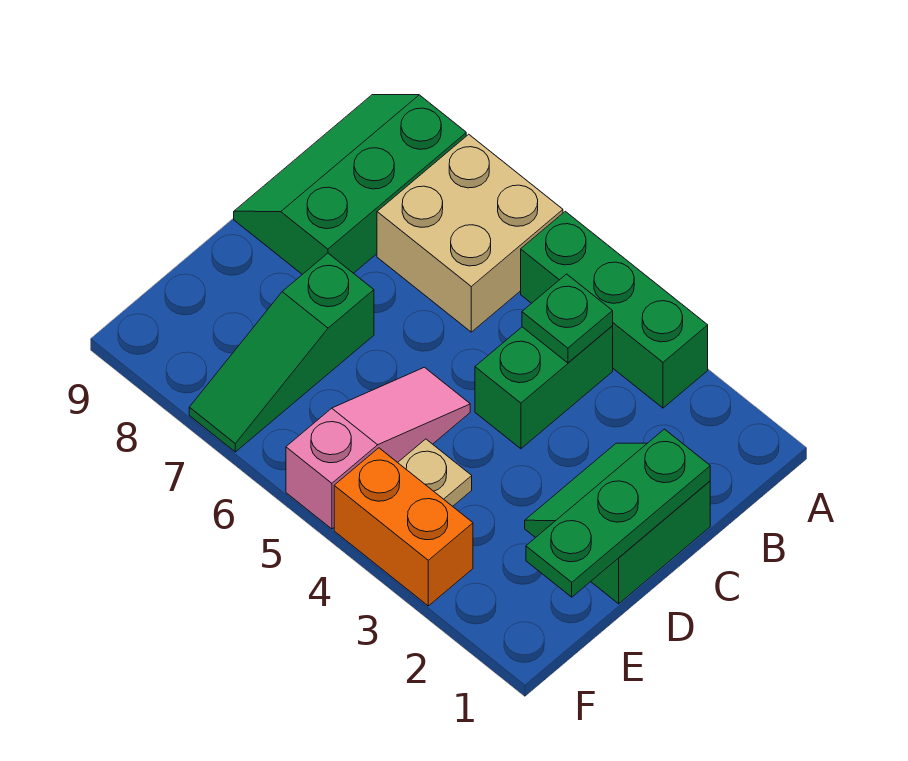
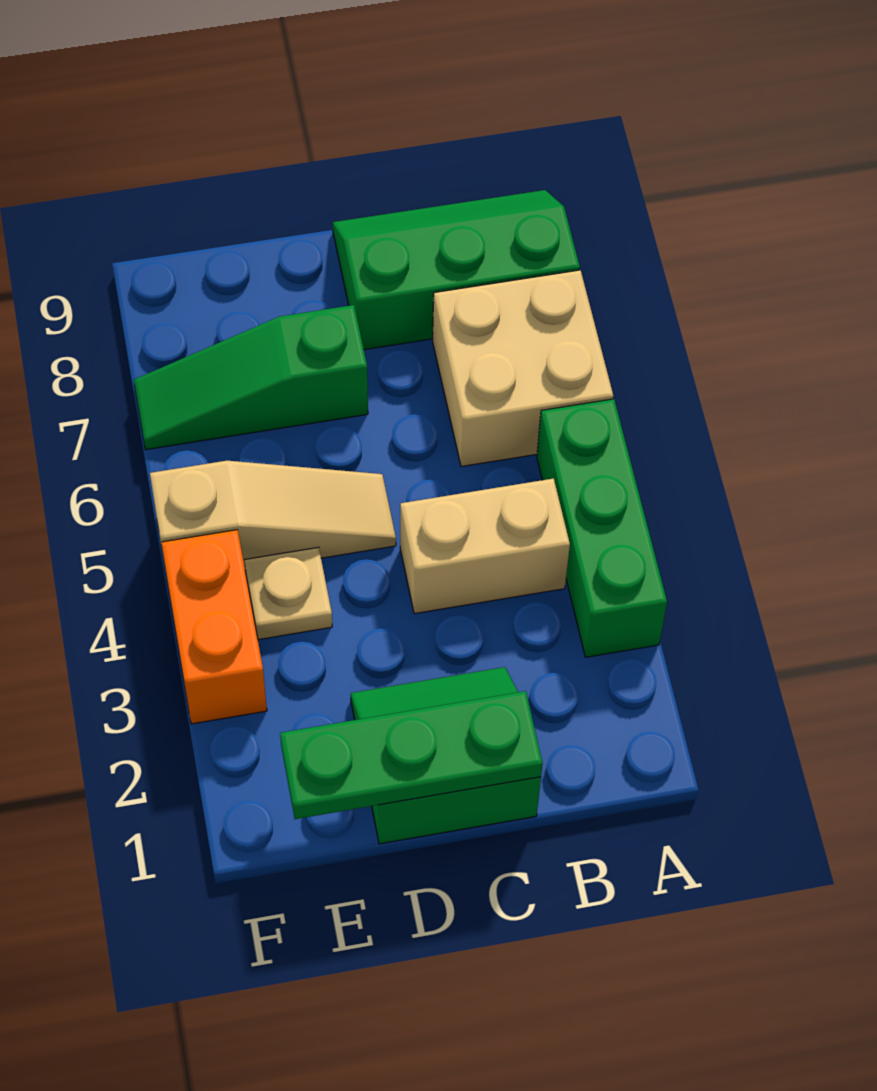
green 1x2 brick [475,326,613,449] -> tan 1x2 brick [400,478,570,614]
green 1x1 plate [522,274,613,363] -> none
pink 1x3 slope [286,367,470,529] -> tan 1x3 slope [150,461,396,571]

